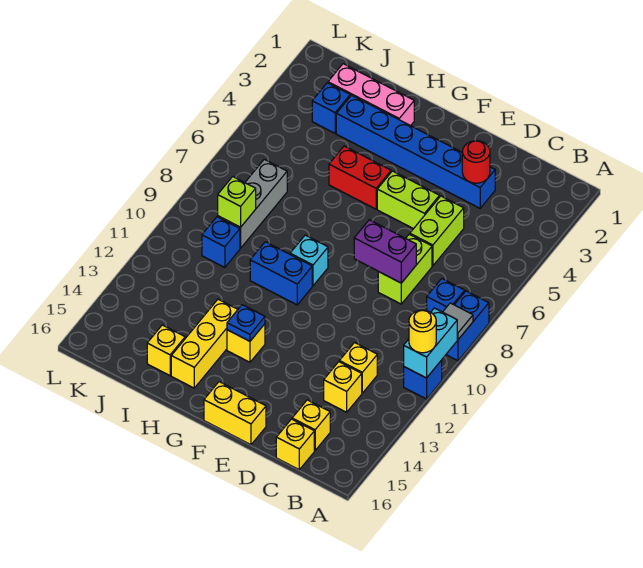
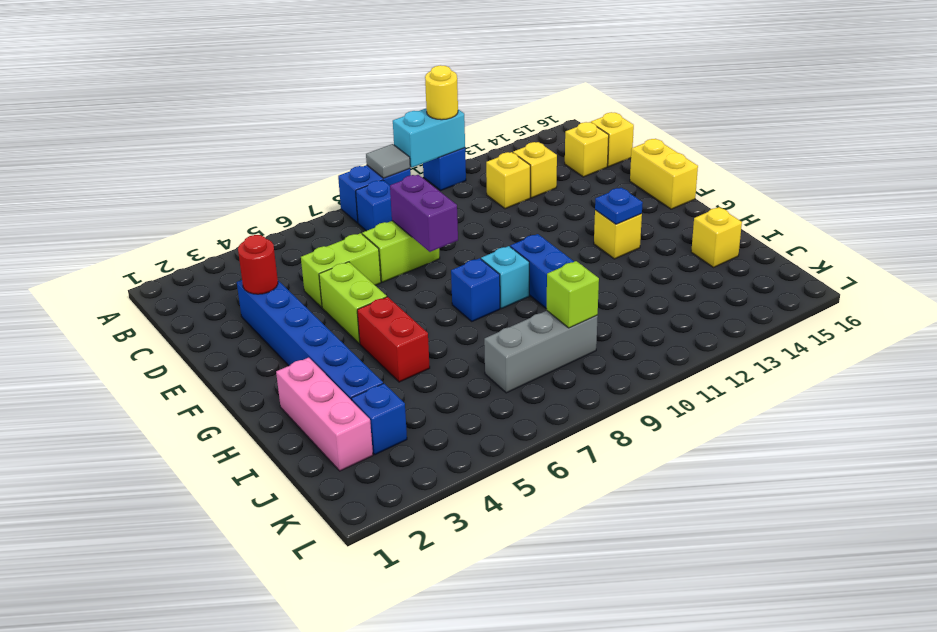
yellow 1x3 brick [171,299,238,388] -> none
blue 1x1 brick [202,217,240,267] -> blue 1x1 brick moved to [451,258,500,321]

